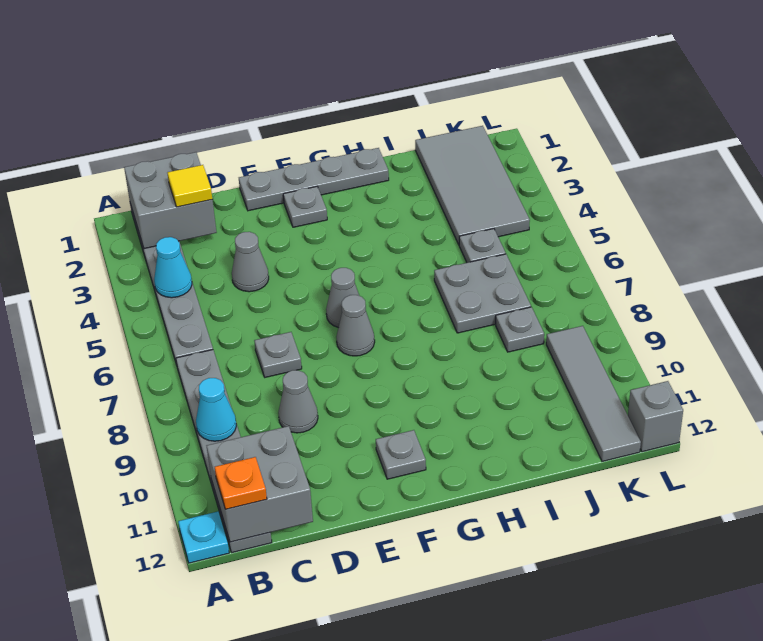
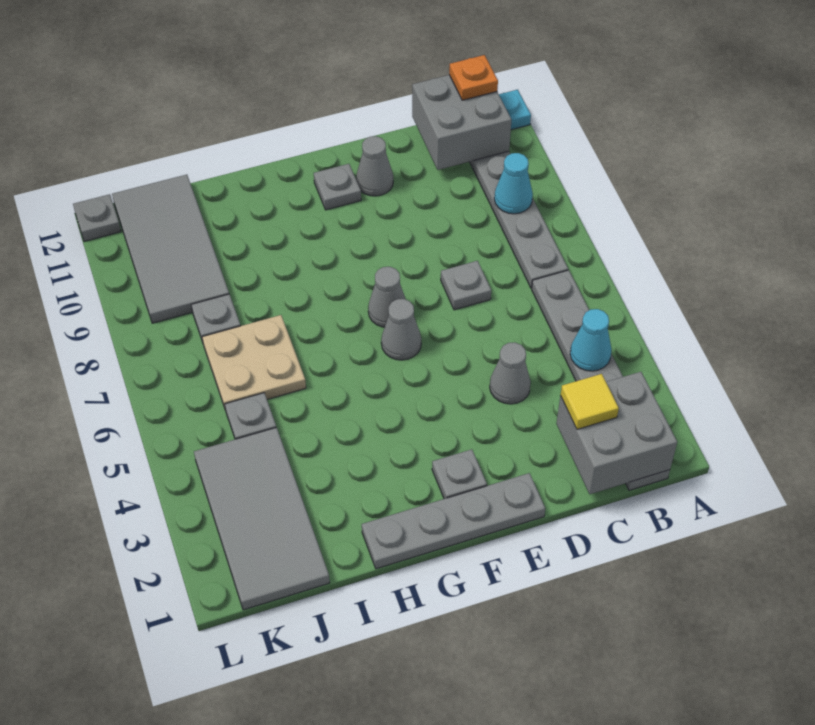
grey 1x1 cone [278,370,318,433] -> grey 1x1 cone moved to [356,136,393,196]
grey 2x2 plate [434,254,531,333] -> tan 2x2 plate [202,315,306,410]
grey 1x4 tile [546,326,641,461] -> grey 2x4 tile [112,175,229,323]
grey 1x1 brick [628,381,683,452] -> grey 1x1 plate [73,194,121,241]

